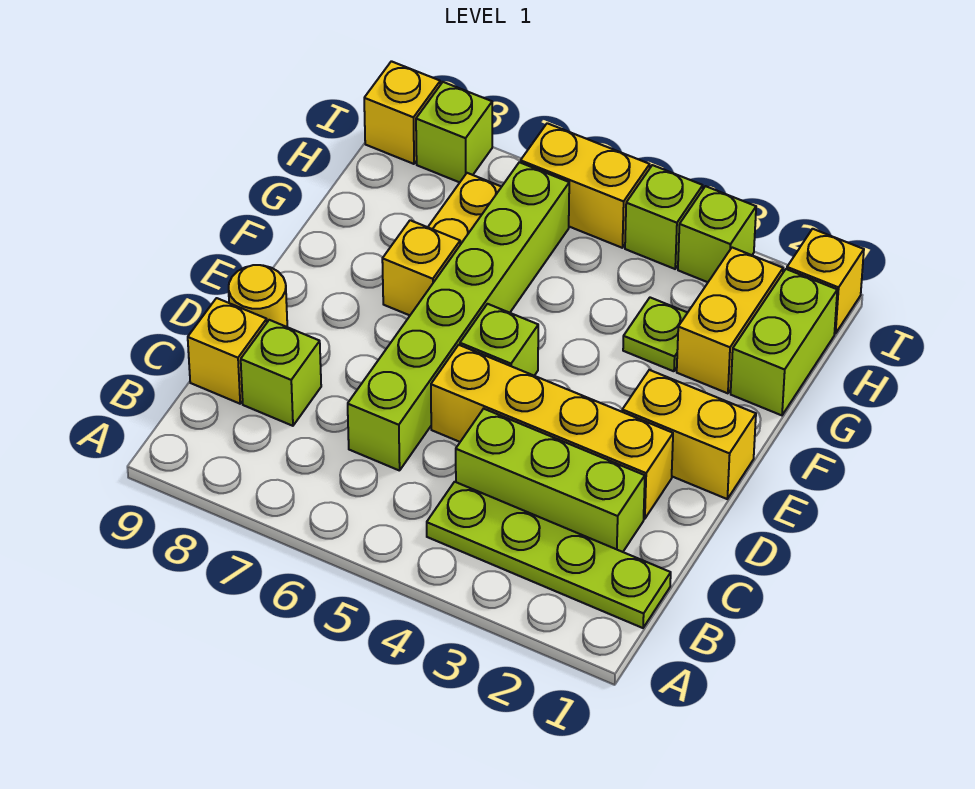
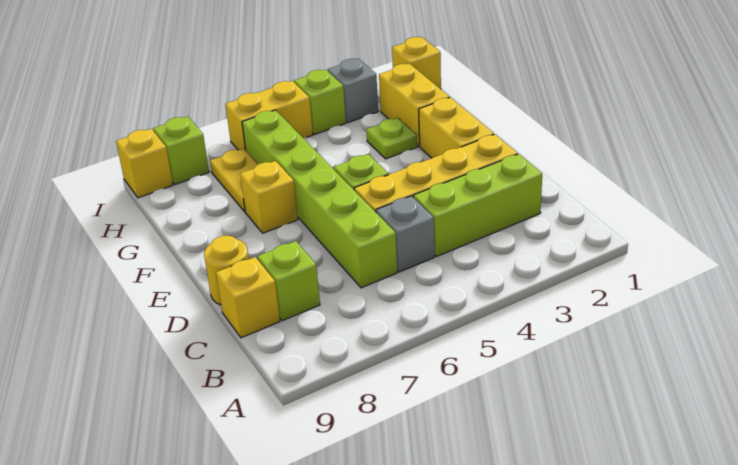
lime 1x4 plate [427,482,671,628] -> none
none -> grey 1x1 brick [376,196,434,272]
yellow 1x2 brick [622,370,756,499] -> yellow 1x2 brick turned to [419,97,494,158]
lime 1x2 brick [731,269,837,415] -> none
lime 1x1 brick [678,186,756,282] -> grey 1x1 brick [328,59,378,122]

